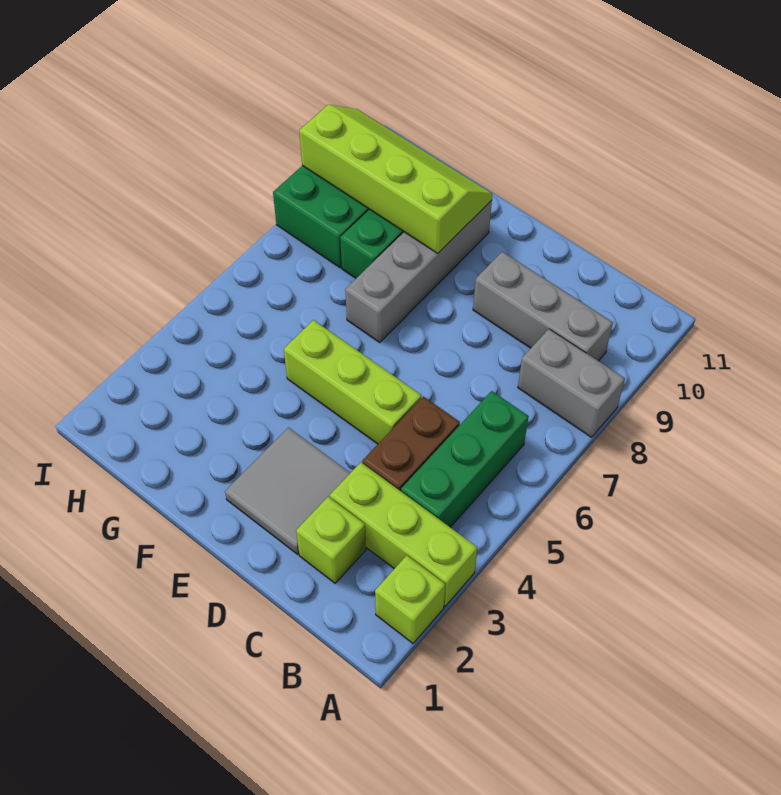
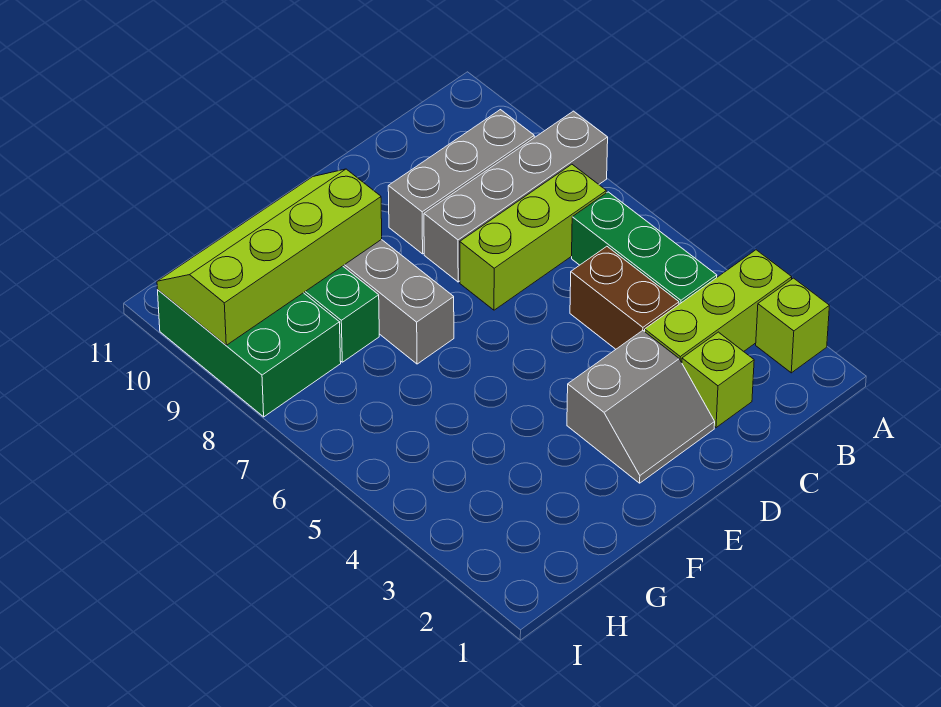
grey 1x2 brick [518,329,625,437] -> grey 1x4 brick [424,111,608,282]
grey 2x2 tile [225,428,350,554] -> grey 2x2 slope [567,331,715,483]
lime 1x3 brick [284,320,422,444] -> lime 1x3 brick moved to [460,164,606,310]

